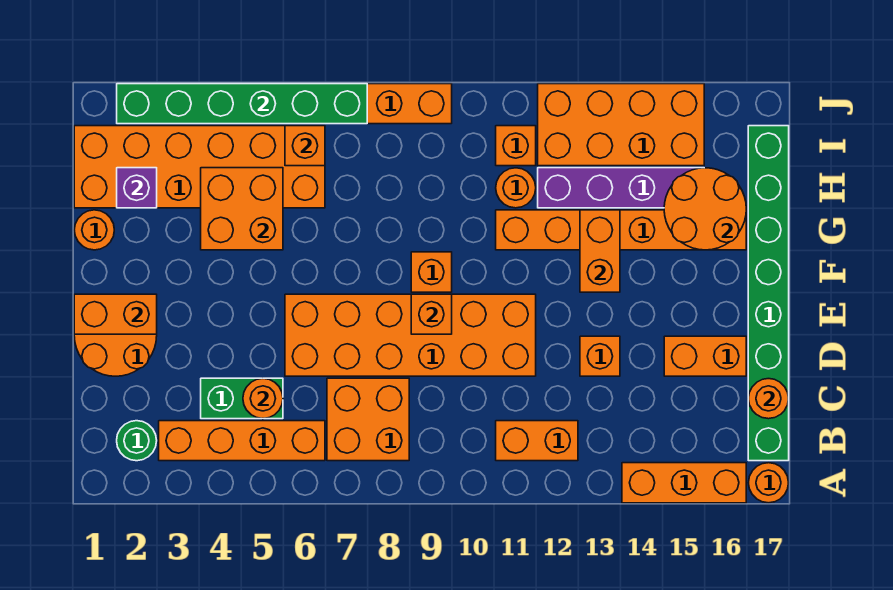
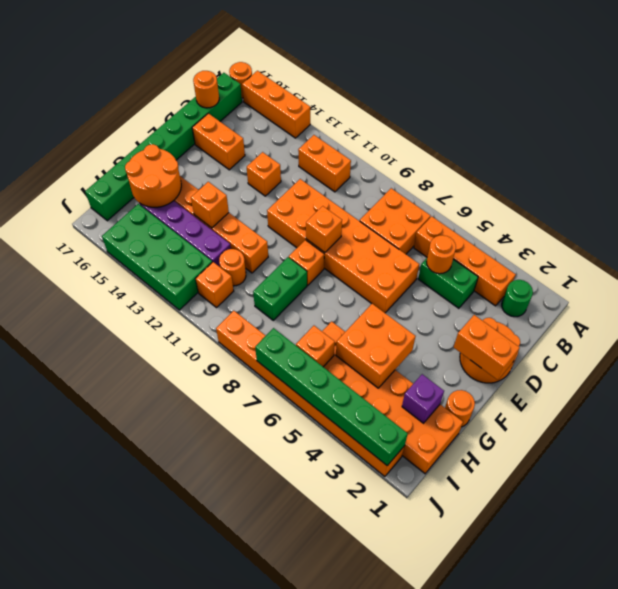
orange 1x2 brick [580,210,620,292] -> orange 1x1 brick [191,182,229,228]
none -> green 1x2 brick [253,257,307,320]
orange 2x4 brick [538,84,704,166] -> green 2x4 brick [102,204,212,310]

